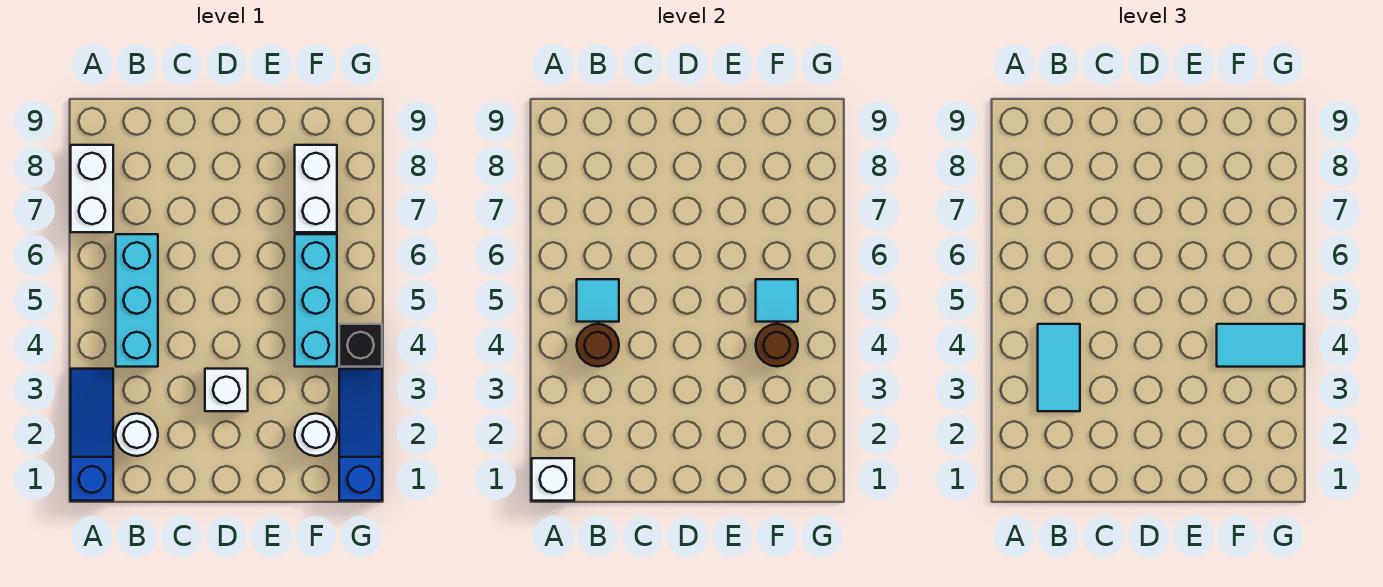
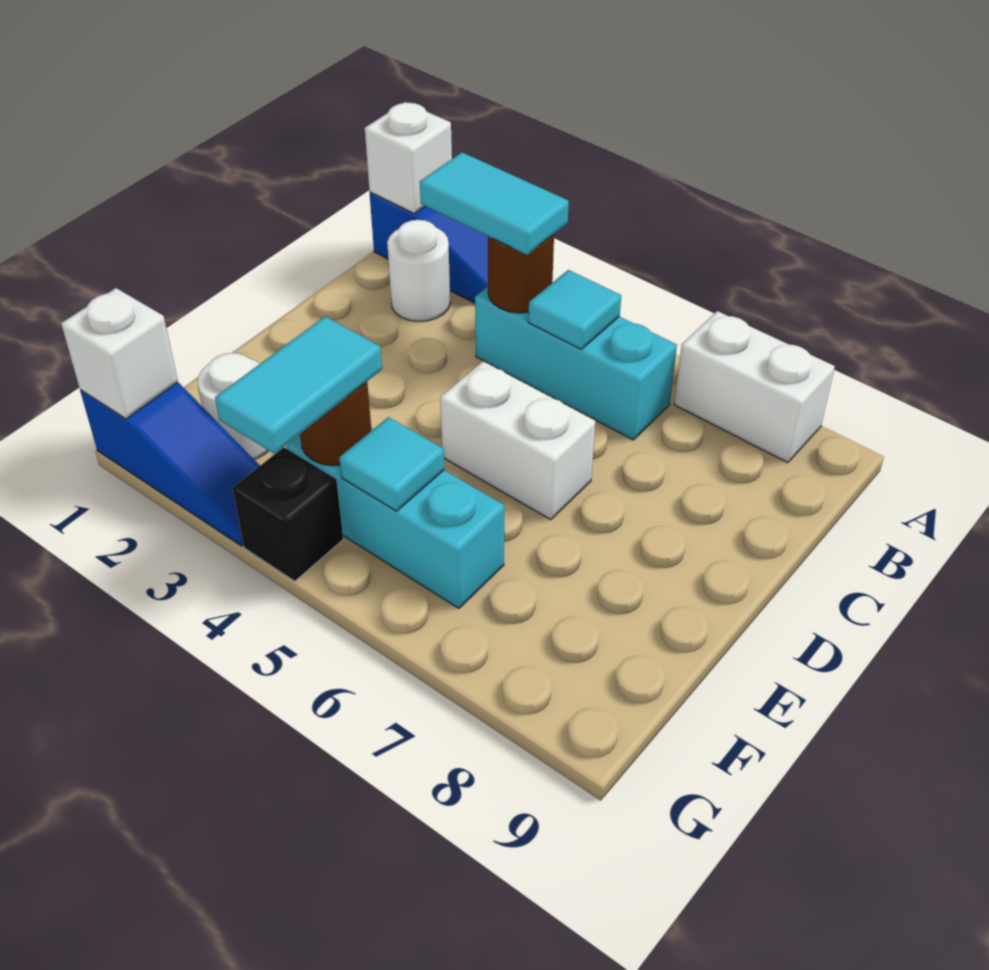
white 1x1 brick [205,369,248,411] -> white 1x1 brick moved to [61,288,178,419]
white 1x2 brick [295,145,337,232] -> white 1x2 brick moved to [440,361,595,520]

